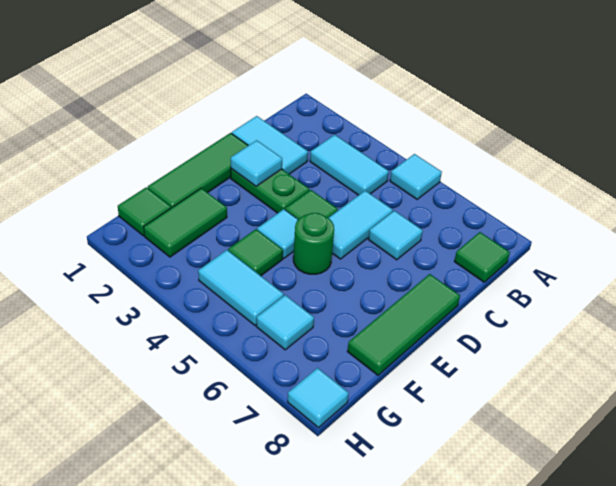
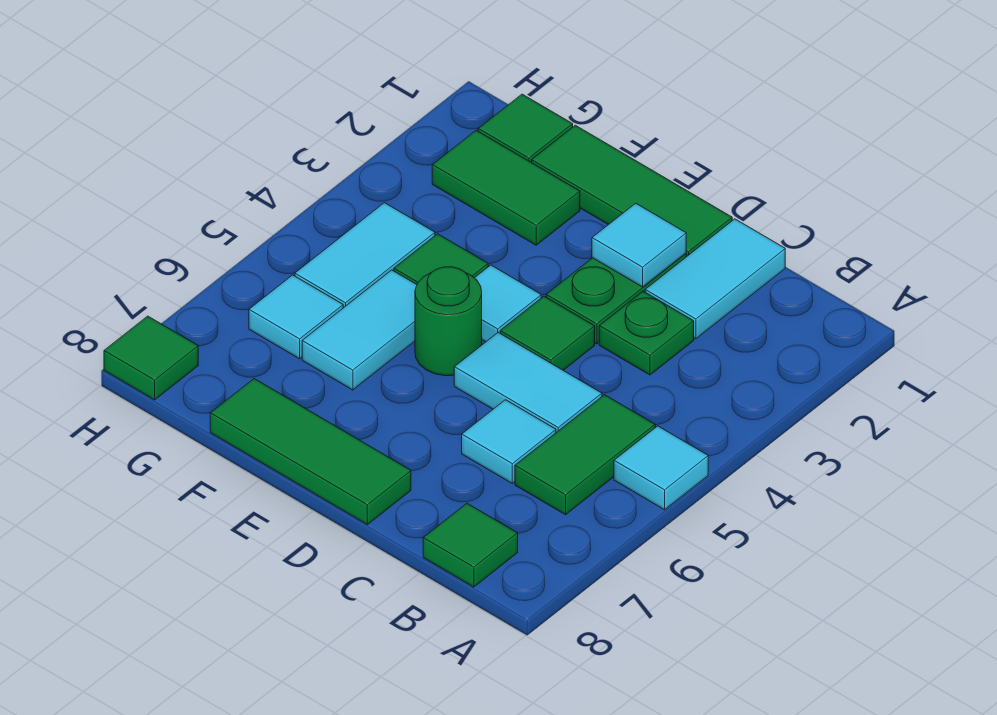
cyan 1x2 tile [310,135,389,195] -> cyan 1x2 tile moved to [302,270,417,390]
none -> green 1x2 tile [515,395,655,515]
none -> green 1x1 plate [599,291,694,375]
cyan 1x1 tile [288,368,349,428] -> green 1x1 tile [104,316,198,400]

